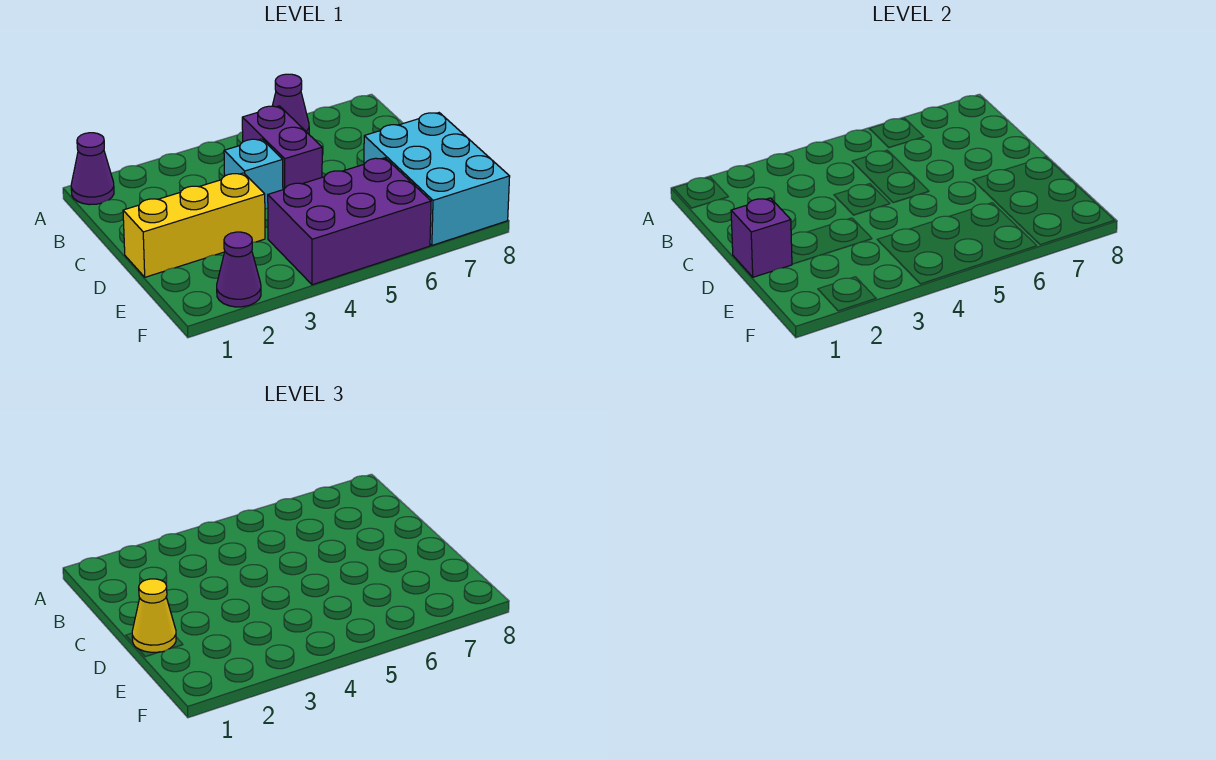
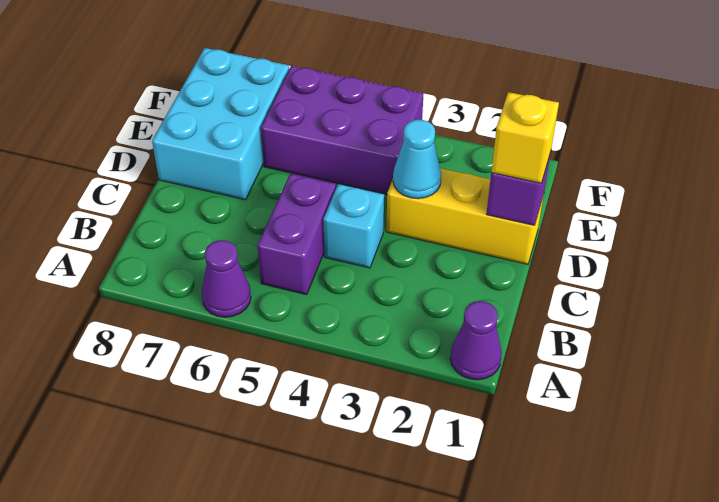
yellow 1x1 cone [132,579,176,652] -> yellow 1x1 brick [491,92,559,183]
none -> cyan 1x1 cone [393,120,441,199]
purple 1x1 cone [217,232,261,307] -> none

